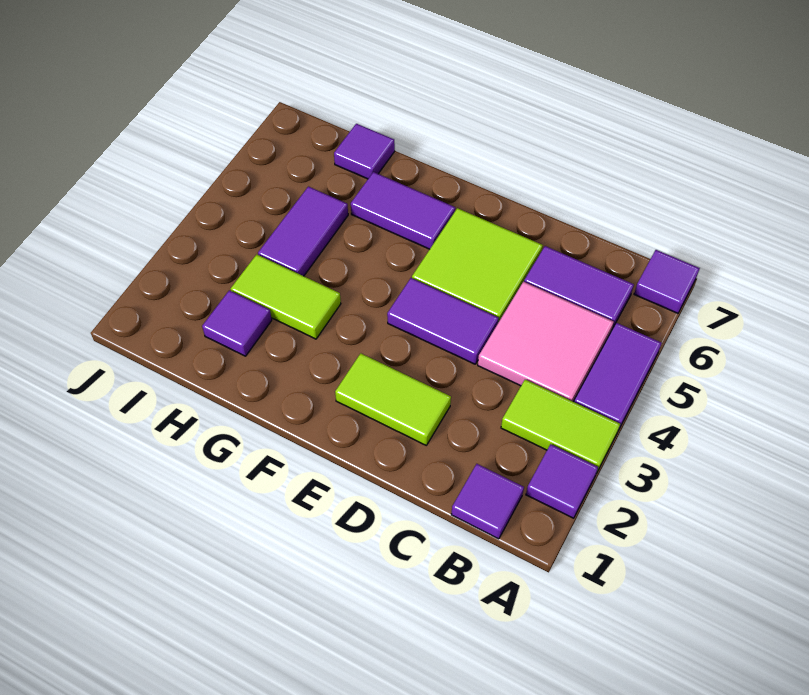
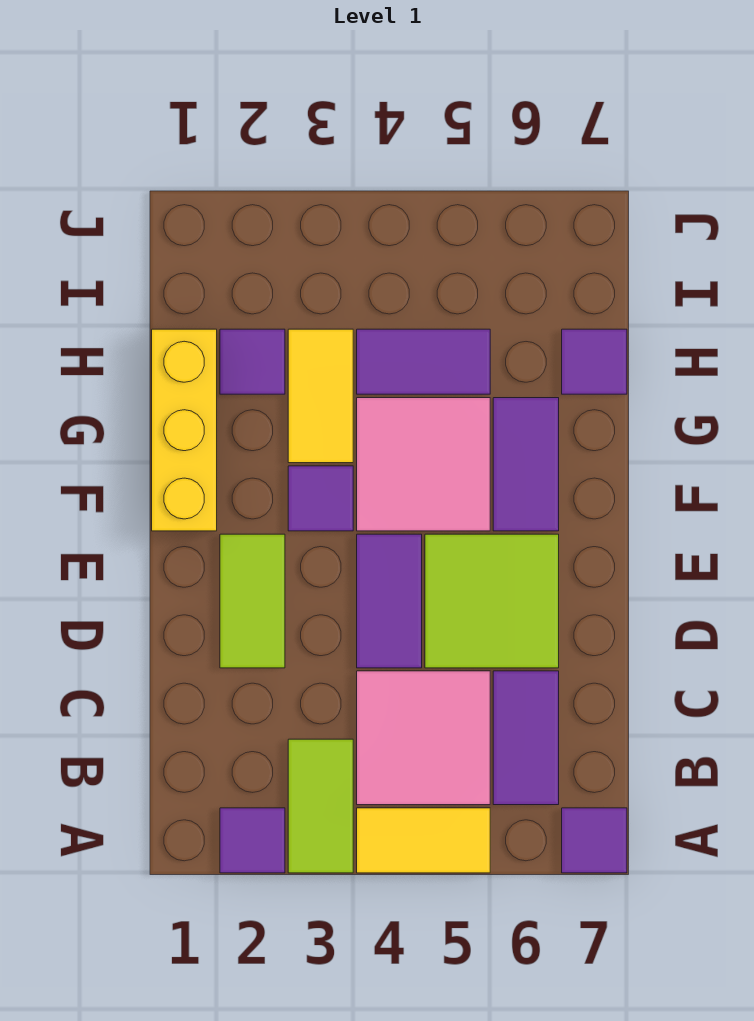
purple 1x2 tile [574,323,661,429] -> yellow 1x2 tile [357,808,490,873]
purple 1x1 tile [451,464,524,539] -> purple 1x1 tile moved to [288,466,353,531]
none -> yellow 1x3 brick [152,329,217,531]
none -> pink 2x2 tile [357,398,490,531]
lime 1x2 tile [231,254,341,339] -> yellow 1x2 tile [288,329,353,463]

